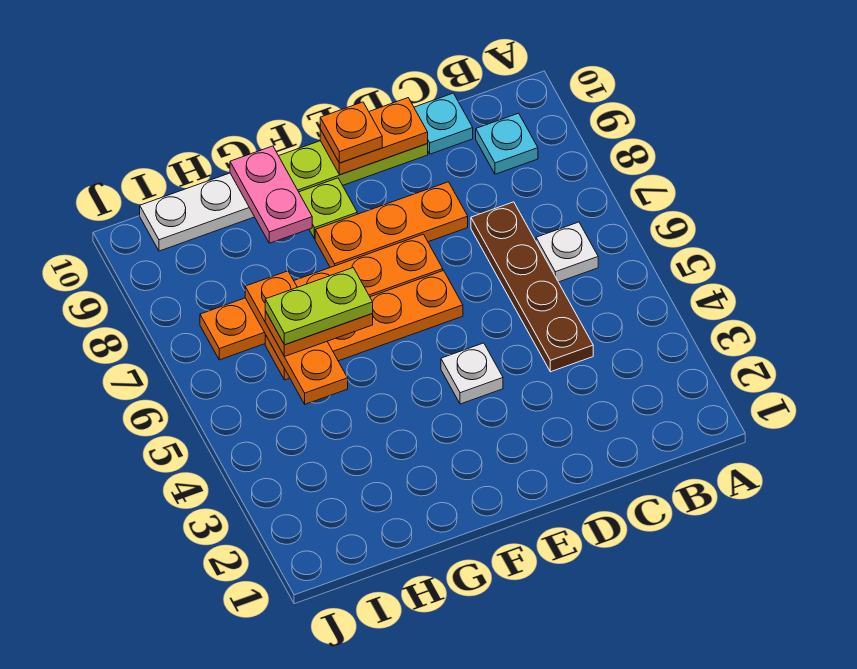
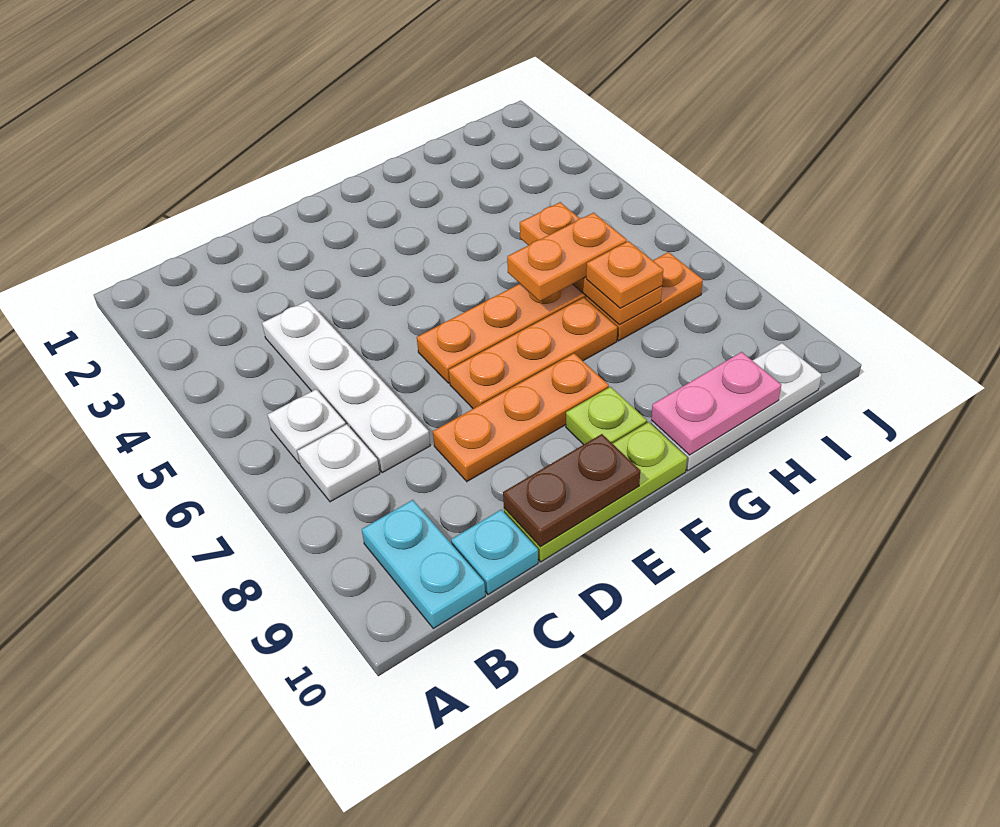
cyan 1x1 plate [476,113,538,174] -> cyan 1x2 plate [362,500,485,628]
brown 1x4 plate [471,202,593,372] -> white 1x4 plate [262,301,430,473]
orange 1x2 plate [320,98,428,175] -> brown 1x2 plate [503,434,640,547]
white 1x1 plate [441,343,503,404] -> white 1x1 plate moved to [297,424,380,502]
orange 1x1 plate [320,102,382,163] -> orange 1x1 plate moved to [586,241,663,308]
lime 1x2 plate [265,268,373,345] -> none
pink 1x2 plate [230,146,312,243] -> pink 1x2 plate turned to [651,352,781,455]

